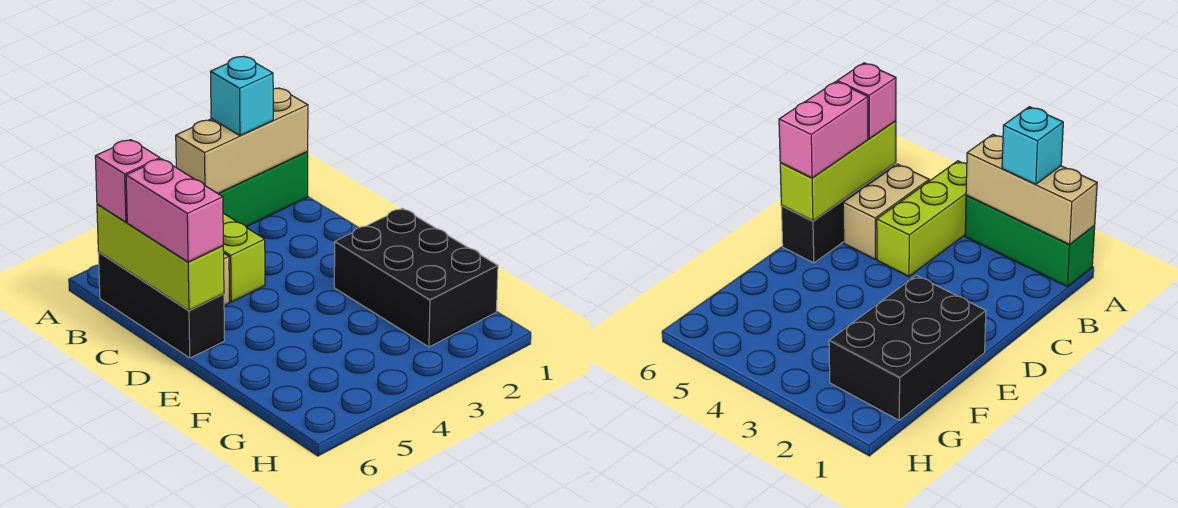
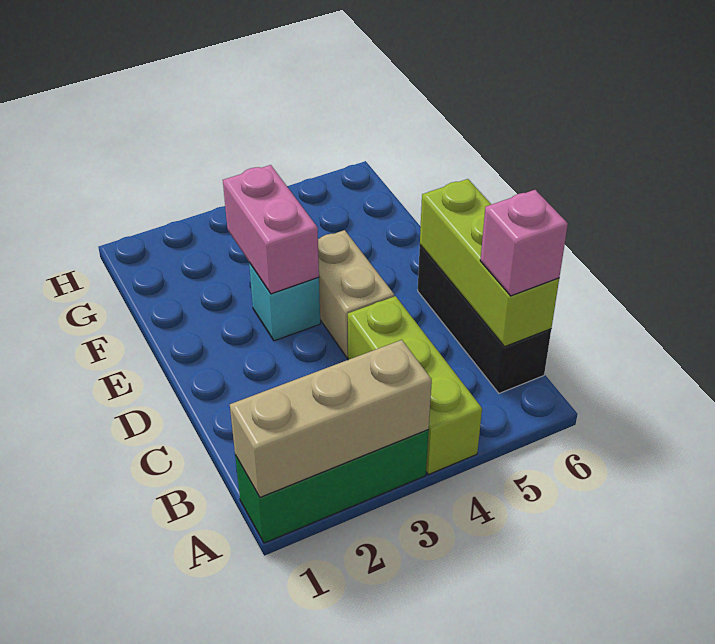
cyan 1x1 brick [210,57,273,136] -> cyan 1x1 brick moved to [249,263,320,341]
tan 1x2 brick [843,164,929,259] -> tan 1x2 brick moved to [318,230,394,358]
pink 1x2 brick [126,159,223,262] -> pink 1x2 brick moved to [223,165,319,294]
black 2x3 brick [334,208,498,347] -> none

